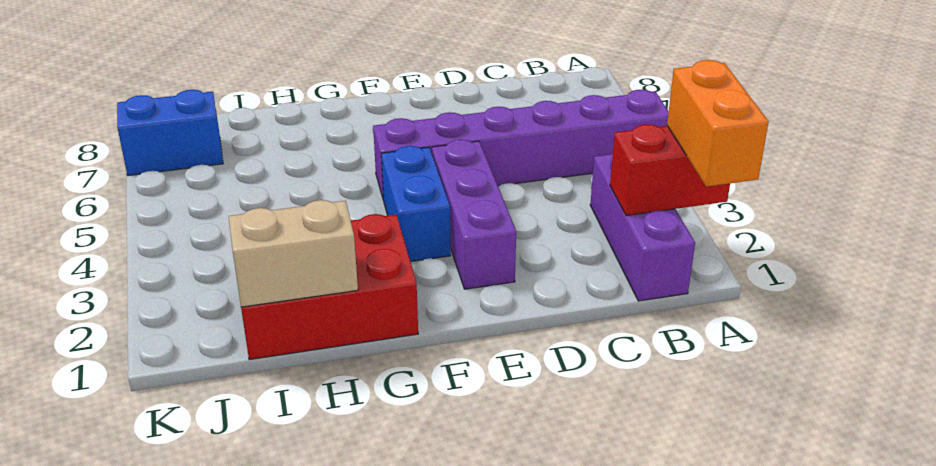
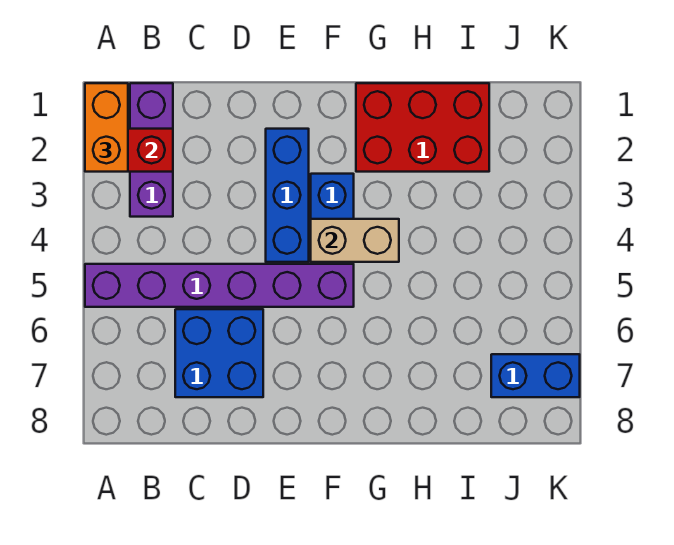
none -> blue 2x2 brick [175,309,263,397]
purple 1x3 brick [432,140,516,289] -> blue 1x3 brick [266,129,309,262]
tan 1x2 brick [229,200,358,307] -> tan 1x2 brick moved to [311,219,399,262]

